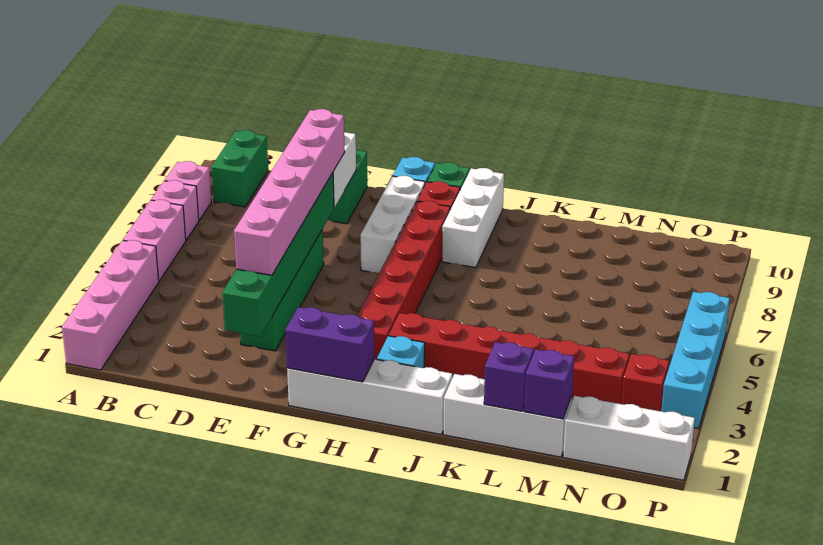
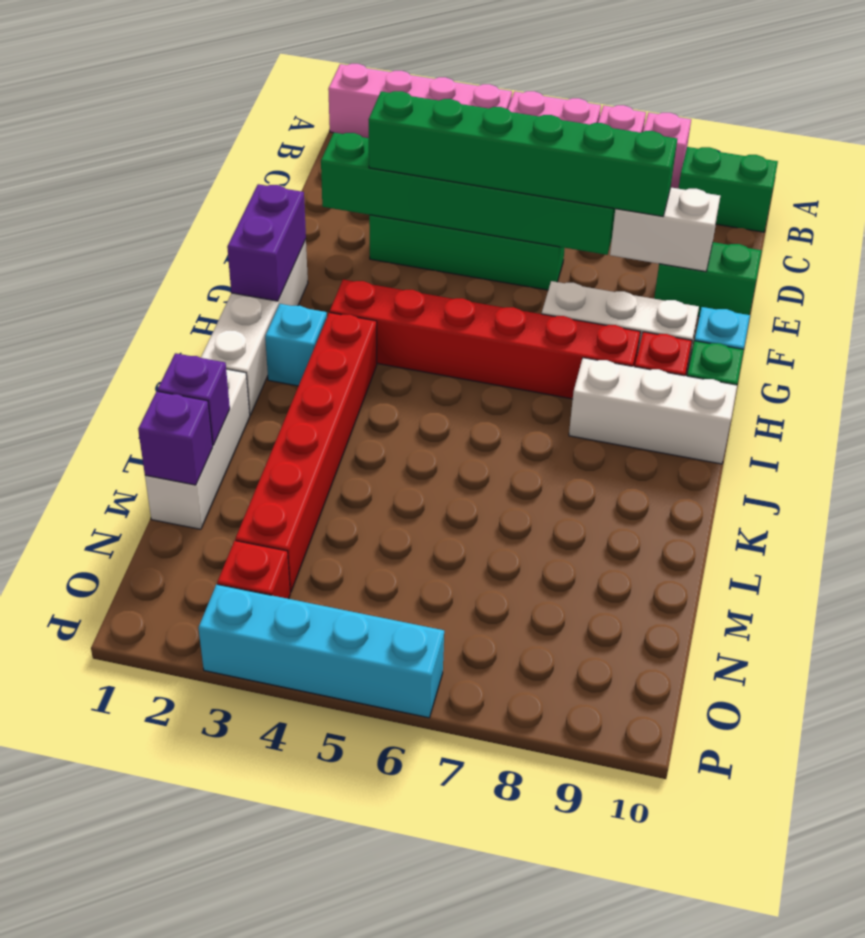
pink 1x6 brick [234,109,345,275] -> green 1x6 brick [368,91,677,216]
white 1x3 brick [563,396,695,480] -> none

